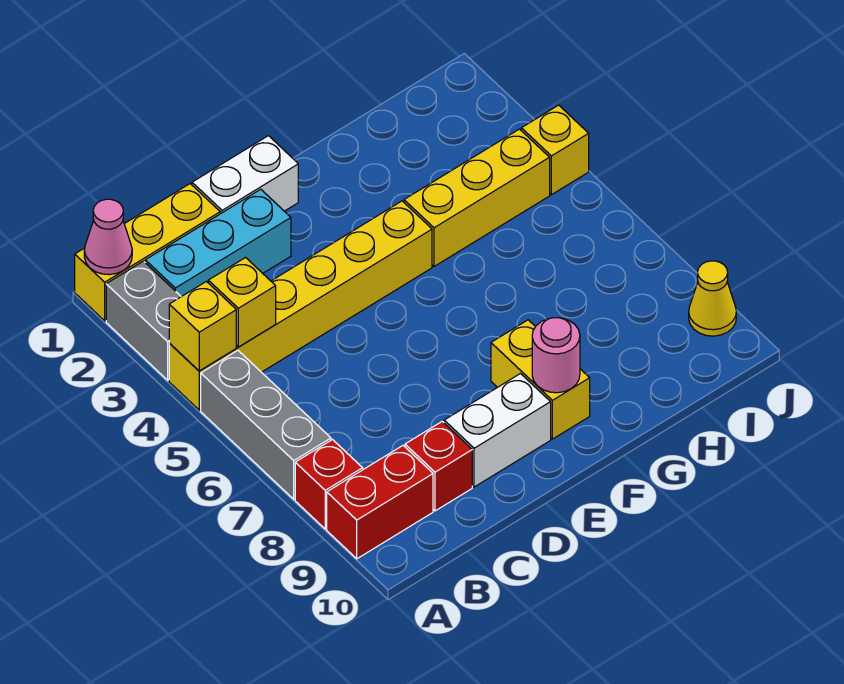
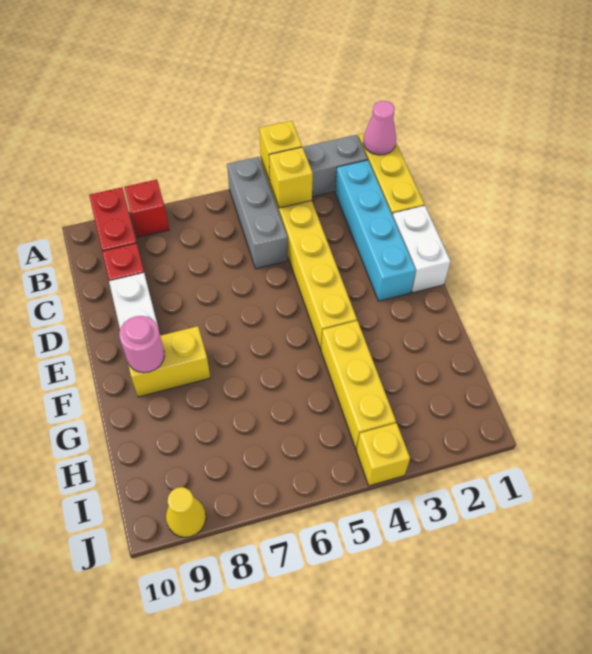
grey 1x3 brick [201,351,331,499] -> grey 1x3 brick turned to [227,157,288,269]
cyan 1x3 brick [145,189,291,297] -> cyan 1x4 brick [335,160,416,301]

